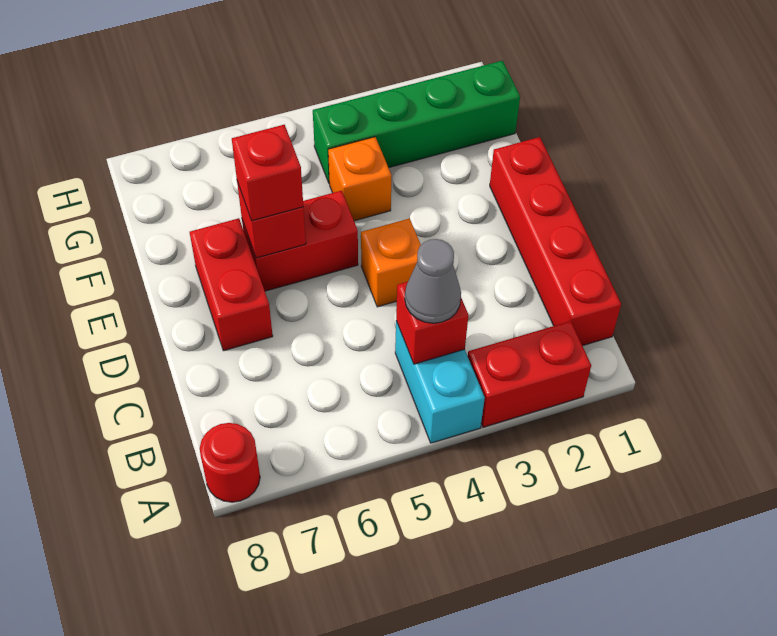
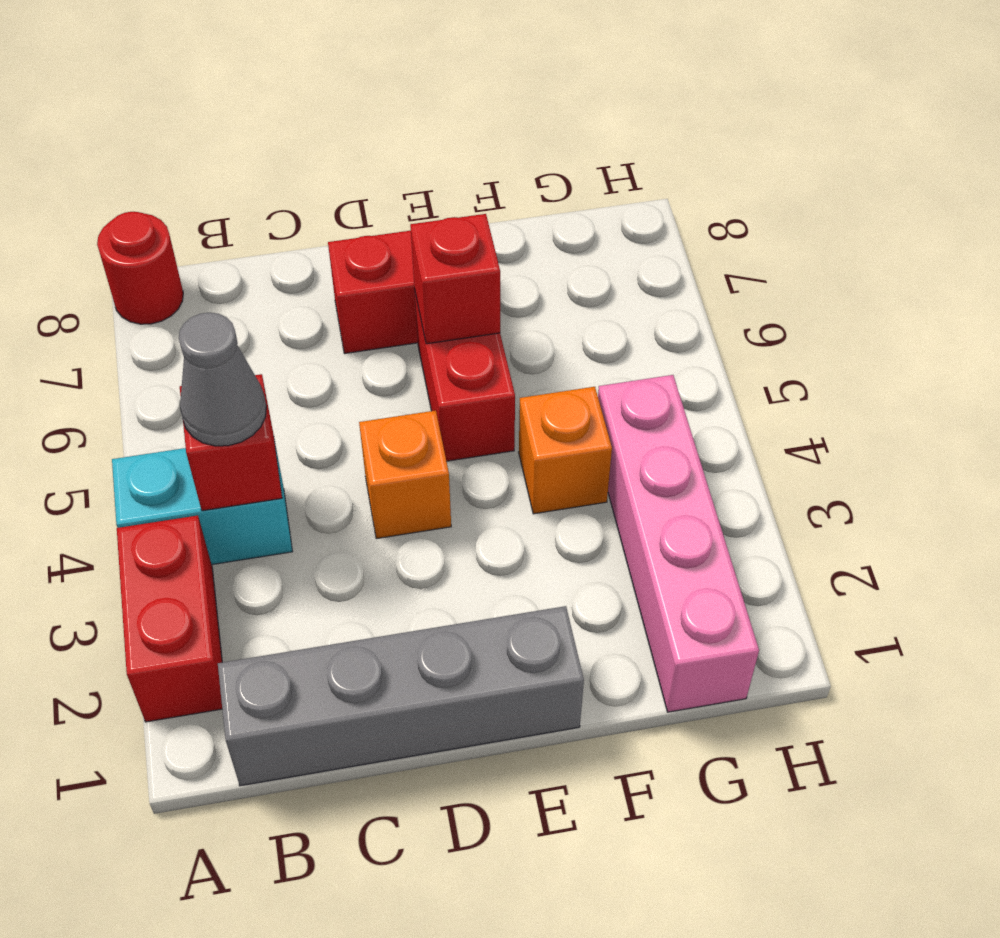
red 1x4 brick [490,137,621,346] -> grey 1x4 brick [218,606,584,786]
red 1x1 brick [232,125,303,221] -> none
green 1x4 brick [313,61,520,184] -> pink 1x4 brick [598,375,759,712]

